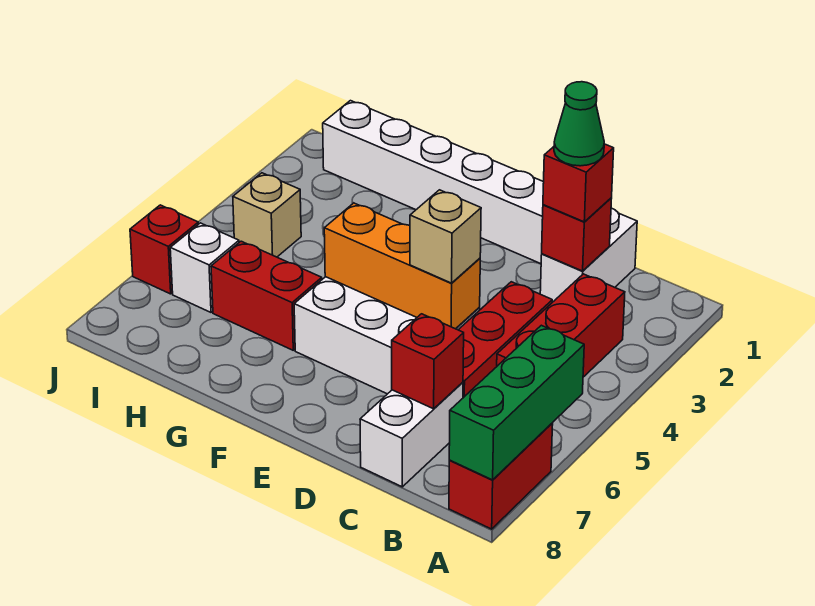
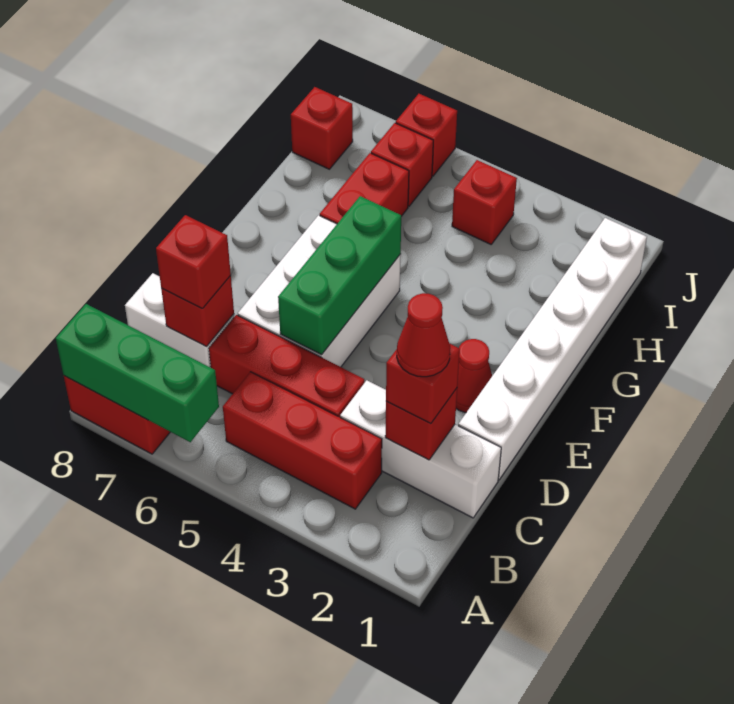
white 1x2 brick [540,208,637,302] -> white 1x3 brick [340,380,501,518]
green 1x1 cone [554,82,604,166] -> red 1x1 cone [397,293,450,377]
none -> red 1x1 brick [156,215,231,308]
orange 1x3 brick [324,203,480,329] -> green 1x3 brick [278,196,401,355]
tan 1x1 brick [410,190,481,283] -> none
none -> red 1x1 cone [456,339,492,413]
tan 1x1 brick [233,173,301,257] -> red 1x1 brick [452,160,517,244]
white 1x1 brick [170,223,239,312] -> red 1x1 brick [371,123,433,206]
none -> red 1x1 brick [291,87,353,169]

